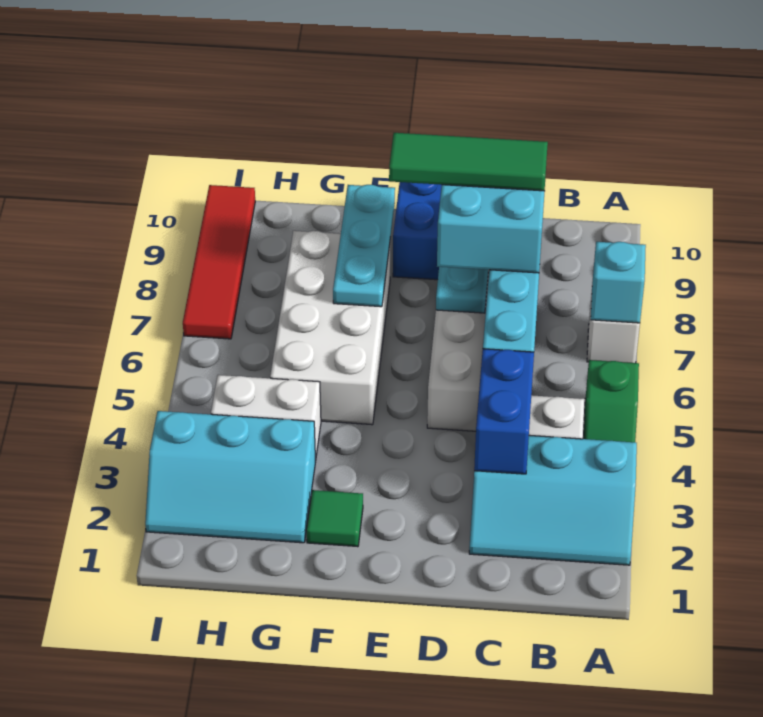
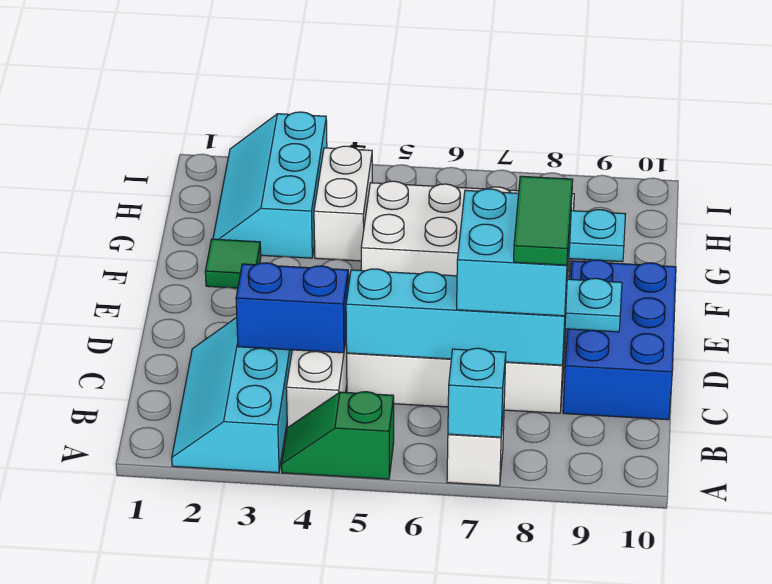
green 1x3 tile [389,133,548,191] -> green 1x2 tile [514,176,573,265]
red 1x4 tile [183,185,255,339] -> none

